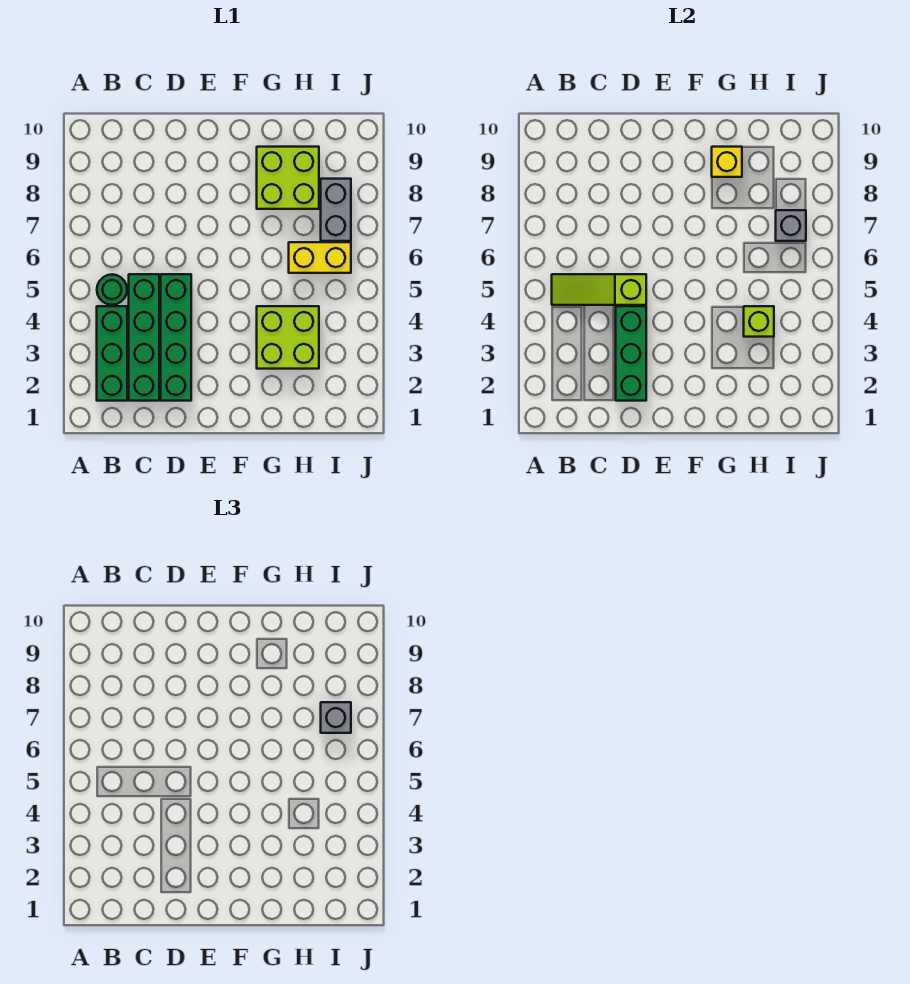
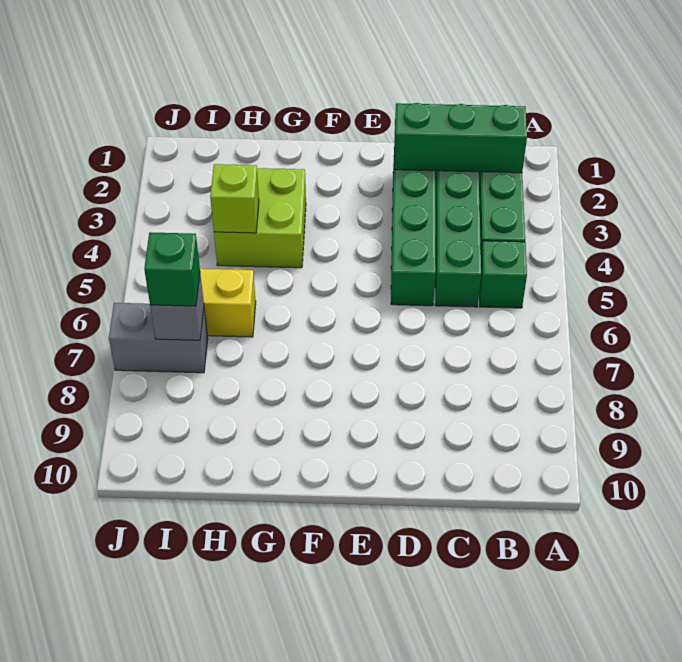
green 1x1 round brick [97,274,127,305] -> green 1x1 brick [479,241,527,308]
lime 1x3 slope [552,274,646,305] -> none
green 1x3 brick [616,306,646,401] -> green 1x3 brick turned to [394,103,527,173]
lime 2x2 brick [257,147,319,209] -> none
yellow 1x1 brick [712,147,742,177] -> none
grey 1x2 brick [321,179,351,241] -> grey 1x2 brick turned to [109,303,208,373]
grey 1x1 brick [321,702,351,733] -> green 1x1 brick [144,232,200,306]

